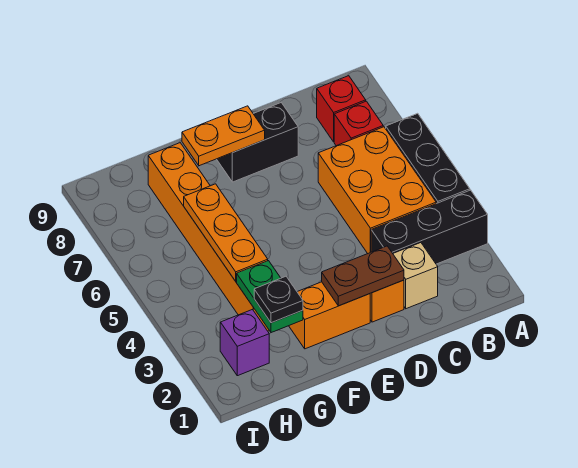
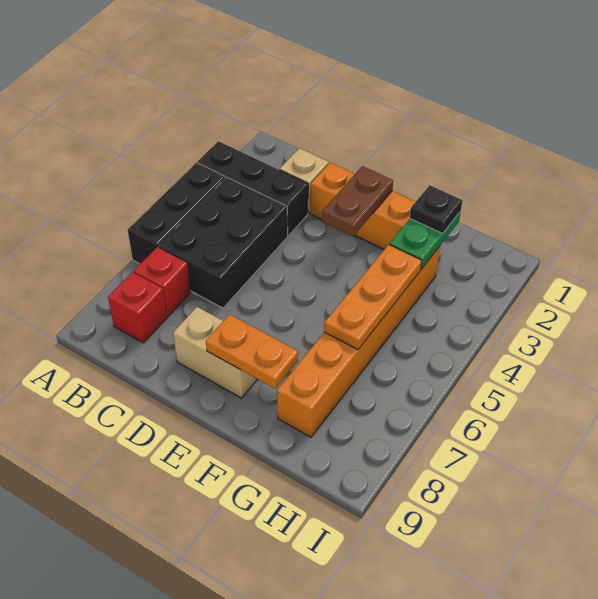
orange 2x3 brick [318,127,436,253] -> black 2x3 brick [158,177,288,308]
brown 1x2 plate [322,246,404,306] -> brown 1x2 plate turned to [322,166,393,236]
black 1x2 brick [217,103,298,182] -> tan 1x2 brick [173,307,257,398]
purple 1x1 brick [220,310,269,376] -> none

